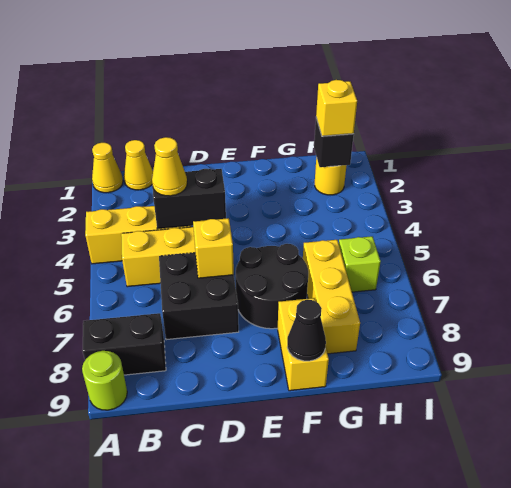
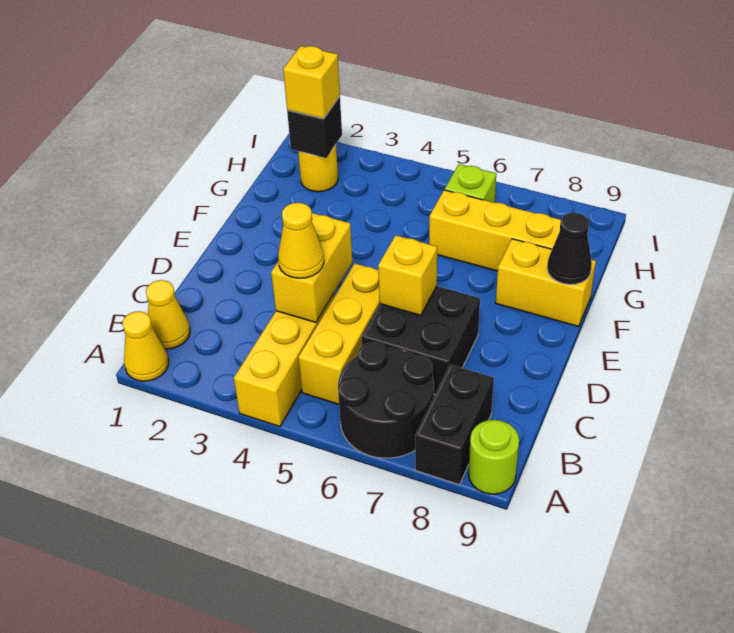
black 1x2 brick [152,169,226,229] -> yellow 1x2 brick [271,213,352,322]
black 2x2 round brick [236,244,308,329] -> black 2x2 round brick moved to [338,343,434,458]

